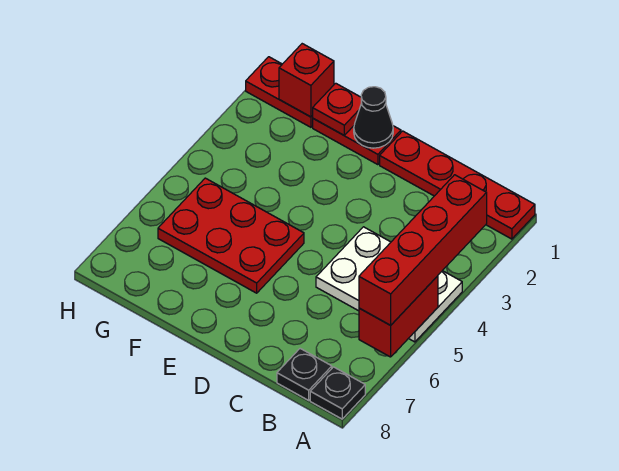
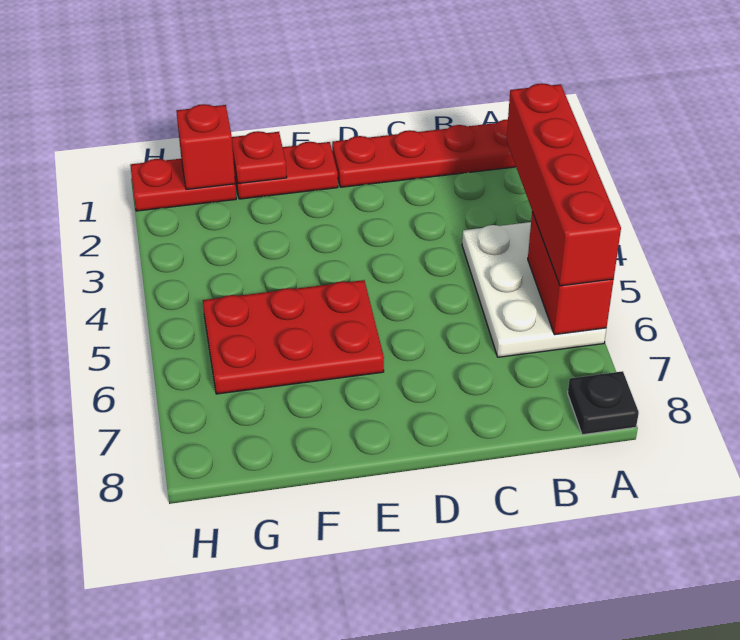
white 2x3 plate [316,227,462,342] -> white 2x3 plate turned to [462,222,606,357]
black 1x1 plate [277,349,332,400] -> none
black 1x1 cone [354,87,393,148] -> none

